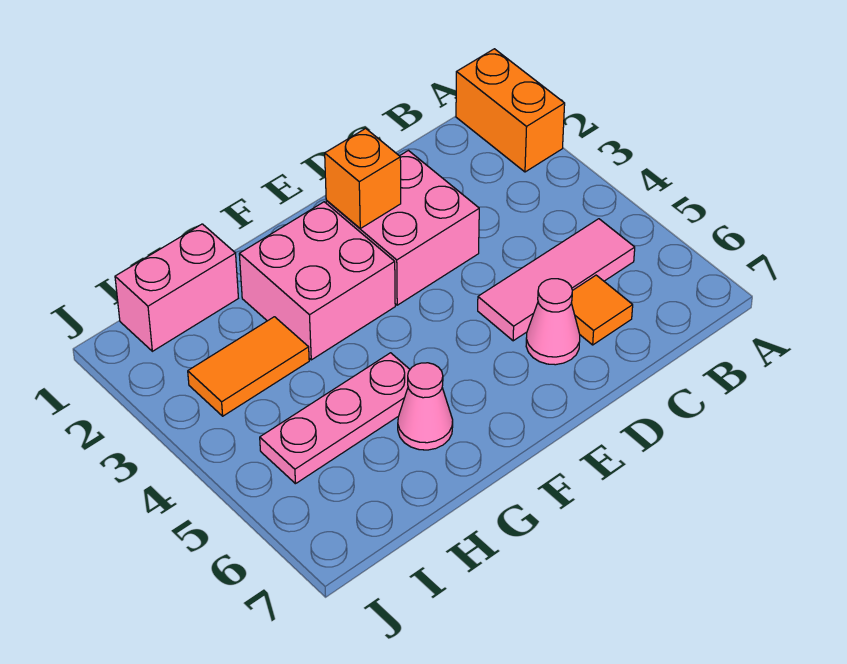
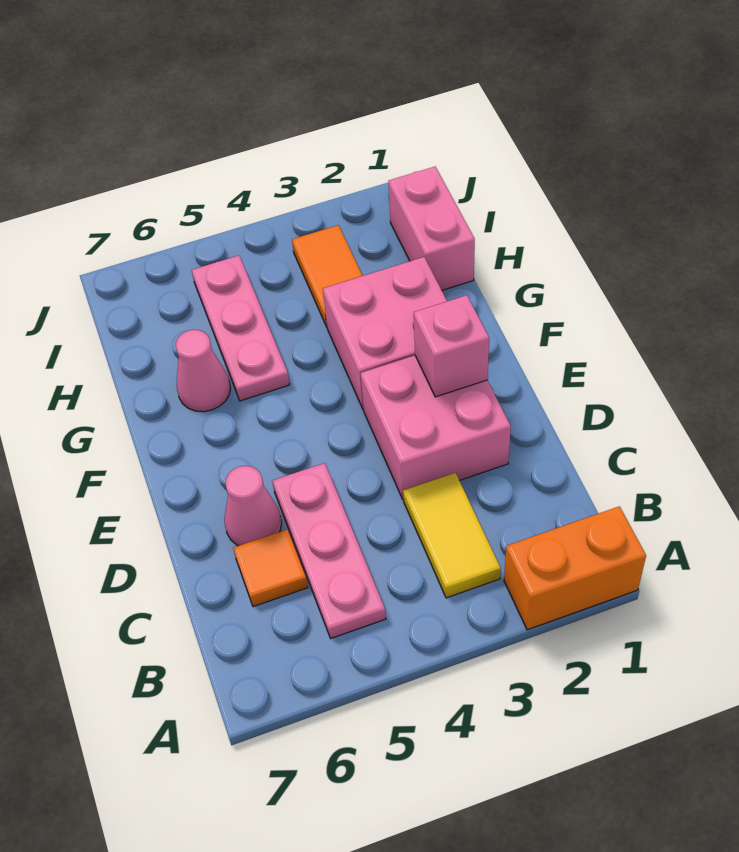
none -> yellow 1x2 tile [403,473,501,598]
pink 1x3 tile [478,219,635,341] -> pink 1x3 plate [272,463,386,638]
orange 1x1 brick [325,128,401,228] -> pink 1x1 brick [414,295,489,397]

